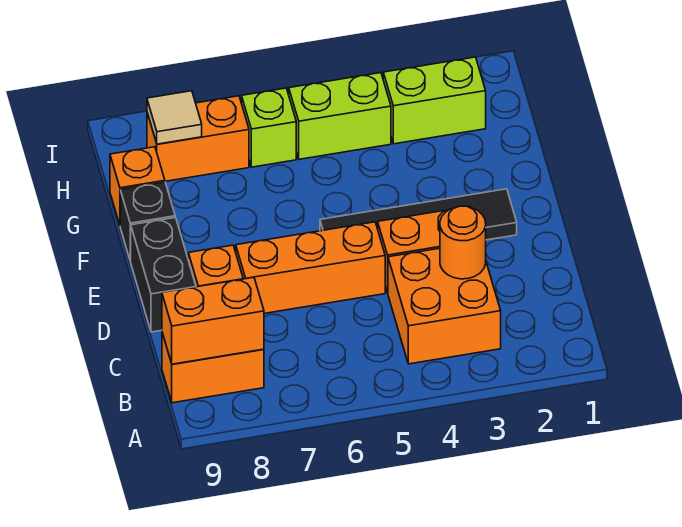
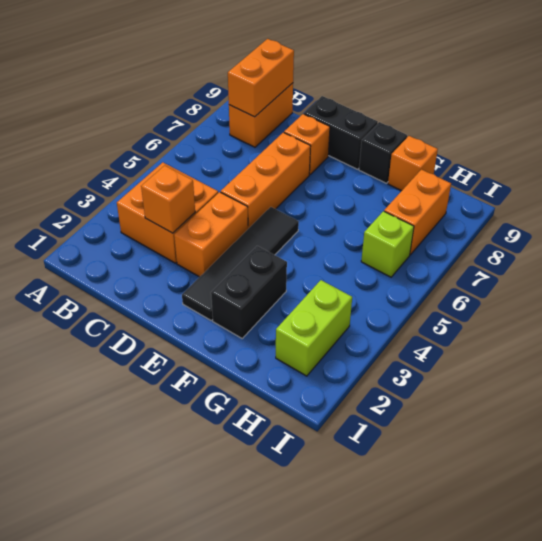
orange 1x1 round brick [440,206,486,279] -> orange 1x1 brick [141,165,195,233]
none -> black 1x2 brick [211,246,287,338]
lime 1x2 brick [289,73,391,159] -> none
tan 1x1 tile [147,91,202,144] -> none

